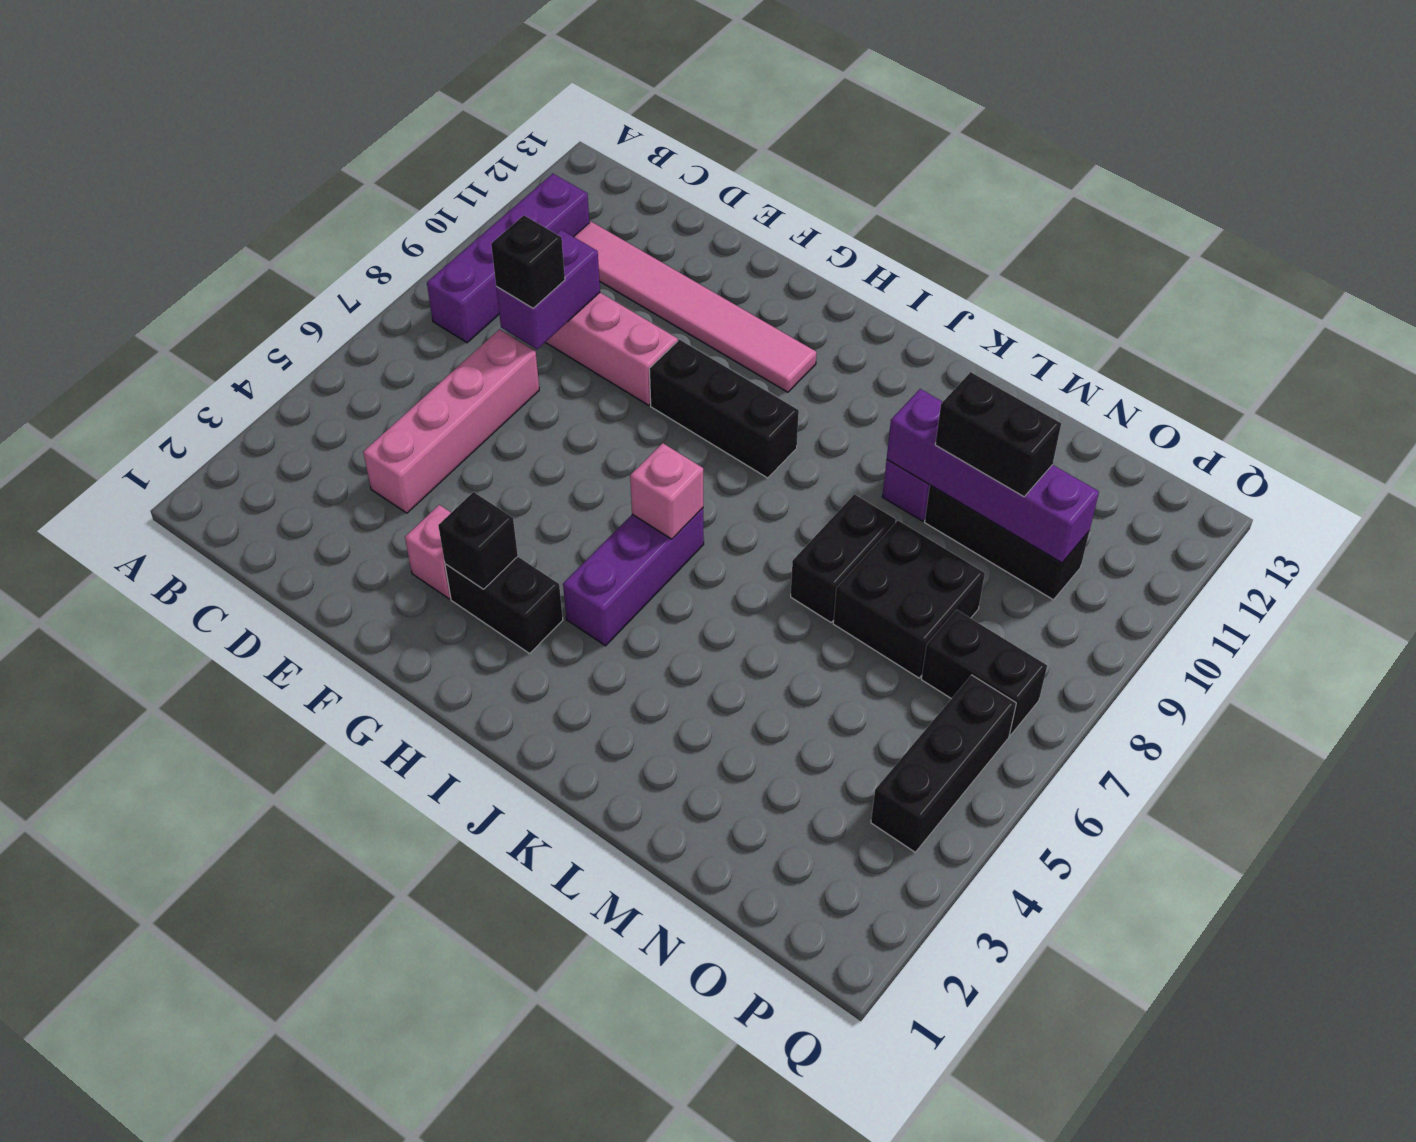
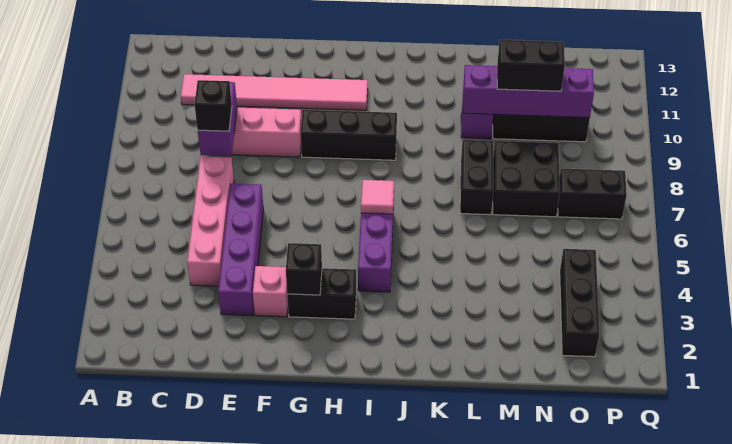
purple 1x4 brick [427,174,589,343] -> purple 1x4 brick moved to [218,184,263,316]
pink 1x1 brick [630,443,703,539] -> pink 1x1 tile [361,180,394,214]
black 1x3 brick [871,675,1016,852] -> black 1x3 brick moved to [560,249,599,357]

